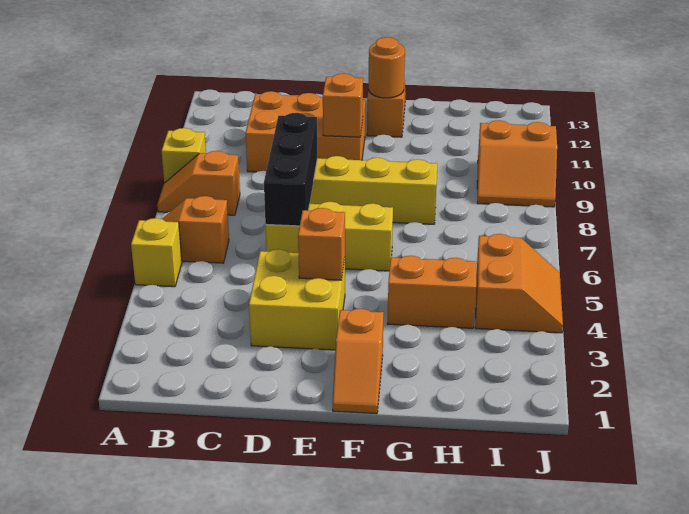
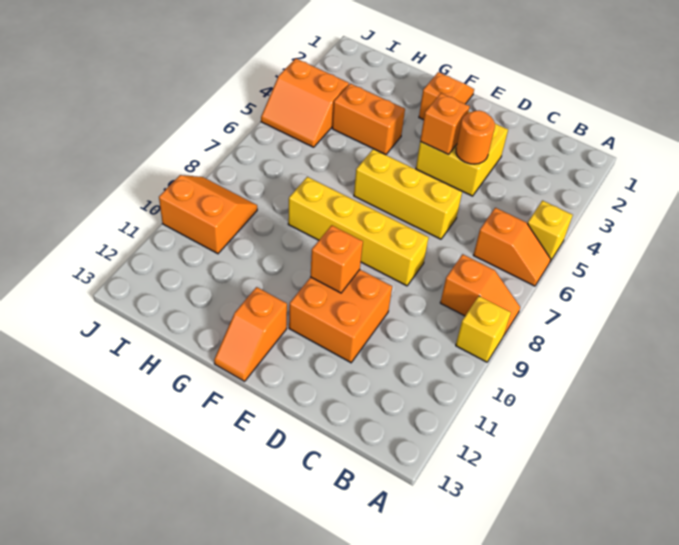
orange 2x3 brick [245,91,365,172] -> orange 2x2 brick [289,270,392,363]
black 1x3 brick [264,113,317,226] -> none
orange 1x1 round brick [369,37,405,98] -> orange 1x1 round brick moved to [456,110,495,164]
orange 2x2 slope [476,234,563,333] -> orange 2x2 slope turned to [261,59,349,147]

